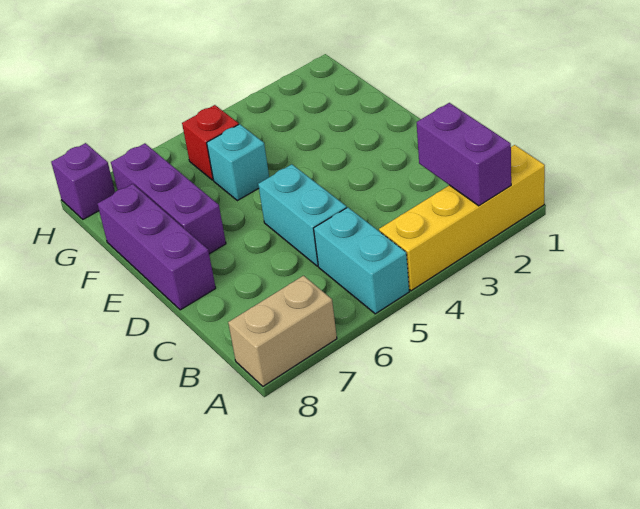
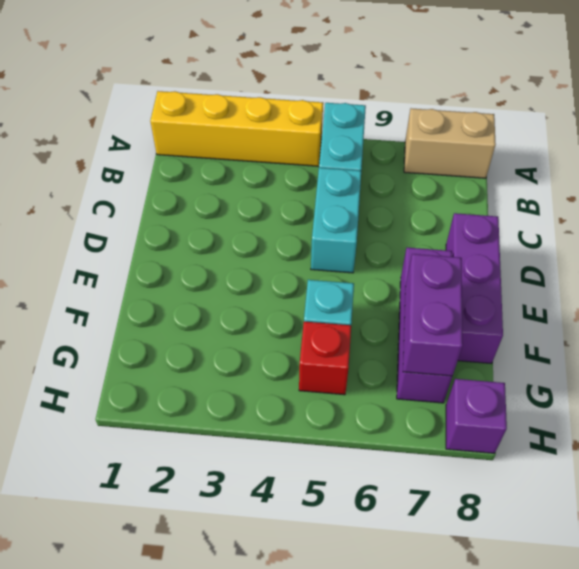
purple 1x2 brick [417,103,511,206] -> purple 1x2 brick moved to [403,254,463,376]

